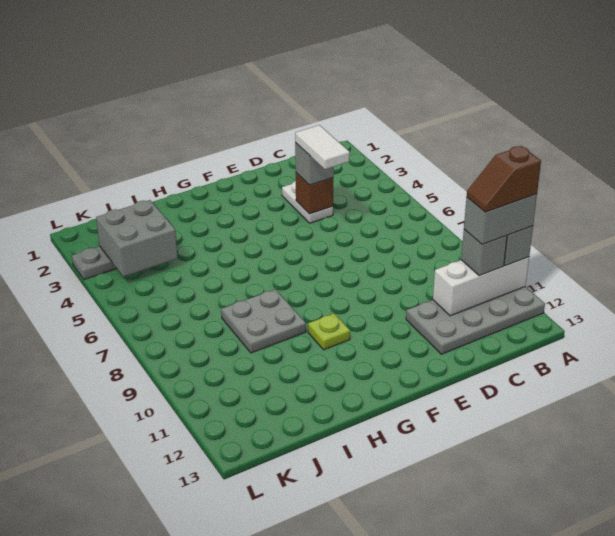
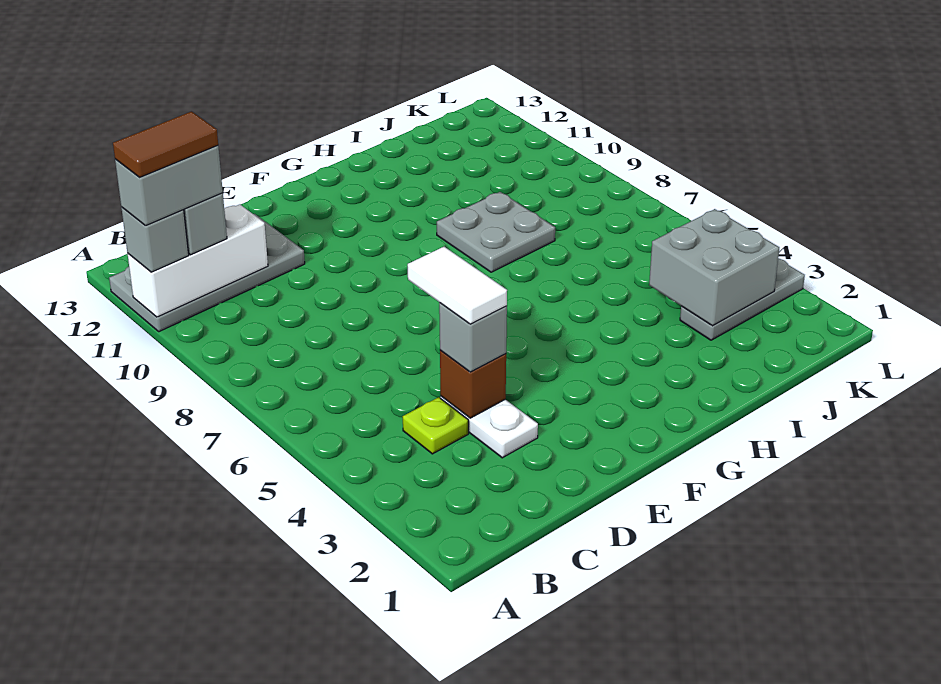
brown 1x2 slope [467,146,541,212] -> brown 1x2 tile [113,111,218,178]
lime 1x1 plate [308,314,350,350] -> lime 1x1 plate moved to [403,397,468,454]

